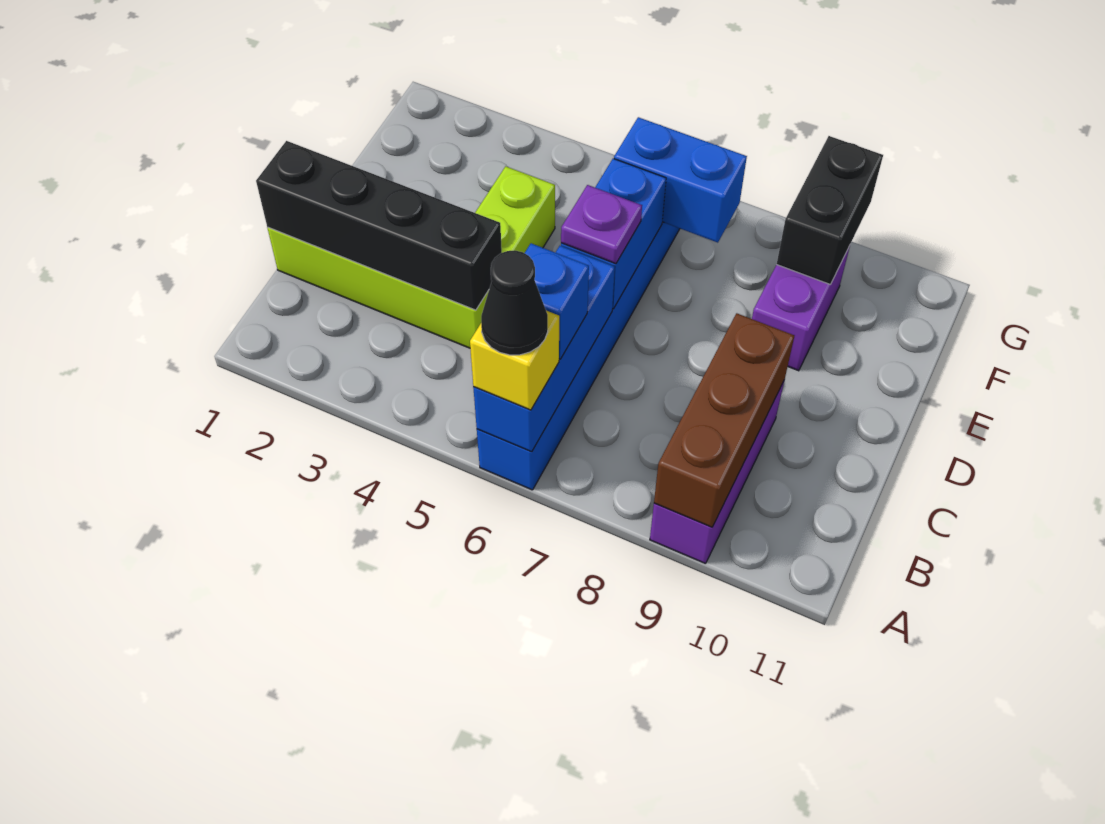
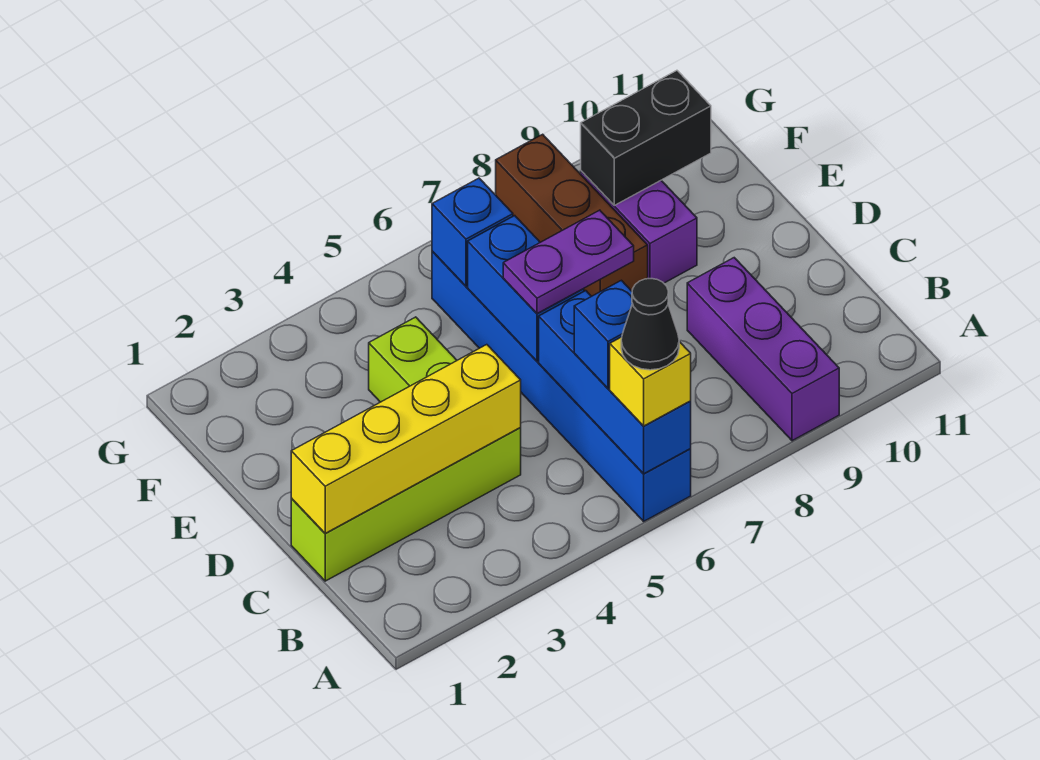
brown 1x3 brick [654,313,794,527] -> brown 1x3 brick moved to [496,134,648,296]
black 1x4 brick [256,141,502,310] -> yellow 1x4 brick [291,345,521,533]
purple 1x1 plate [561,185,642,264] -> purple 1x2 plate [503,210,634,314]
blue 1x2 brick [614,117,747,243] -> blue 1x1 brick [432,178,513,286]
black 1x2 brick [777,136,883,285] -> black 1x2 brick turned to [581,71,711,205]

